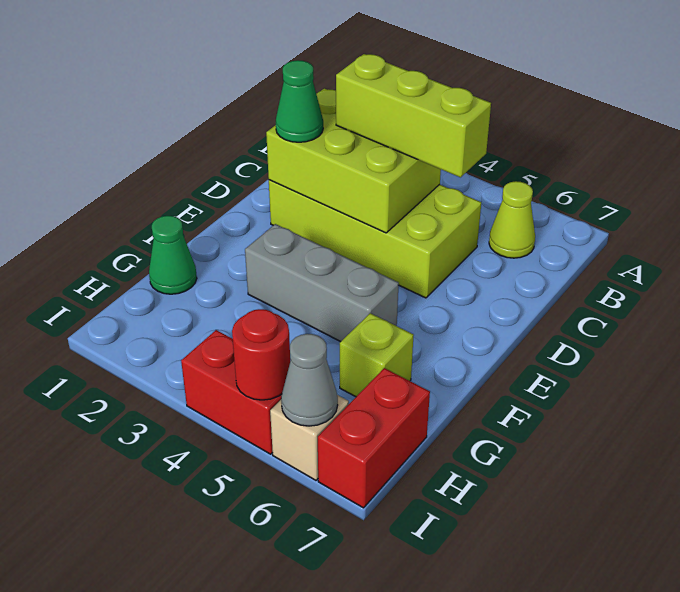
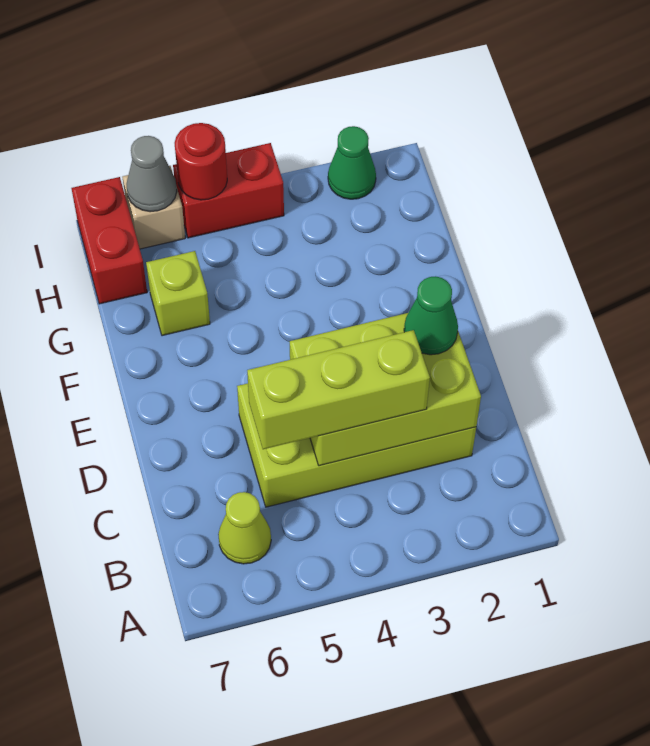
grey 1x3 brick [245,224,399,342] -> none
green 1x1 cone [149,216,197,294] -> green 1x1 cone moved to [328,126,376,199]

